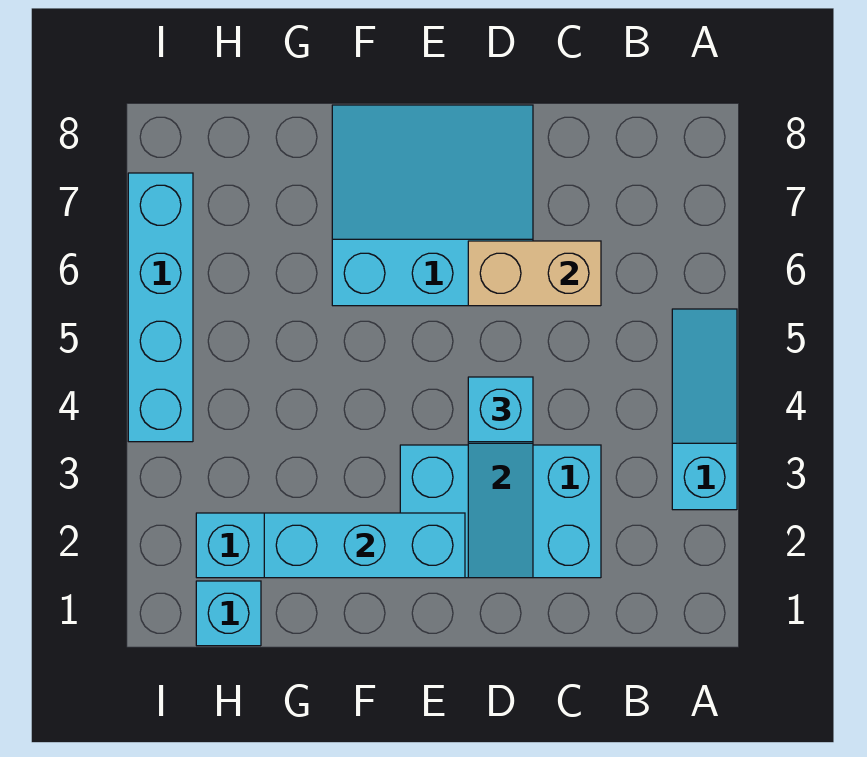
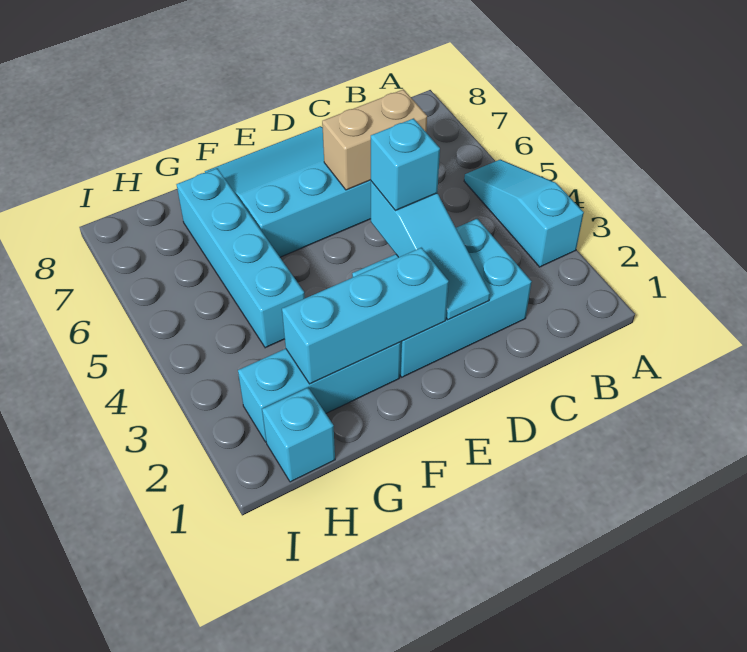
cyan 1x4 brick [128,173,193,442] -> cyan 1x4 brick moved to [177,168,305,348]

